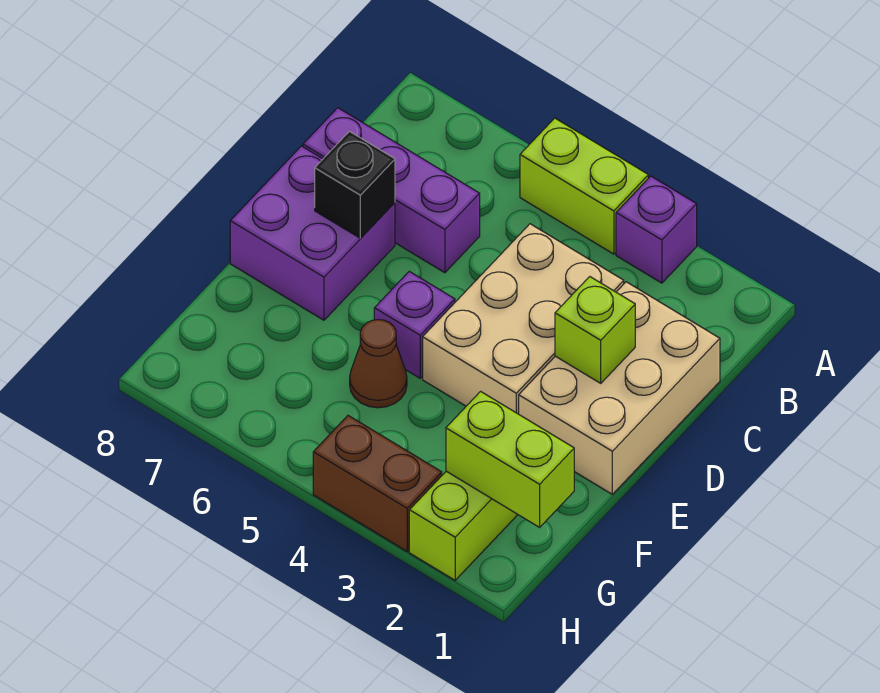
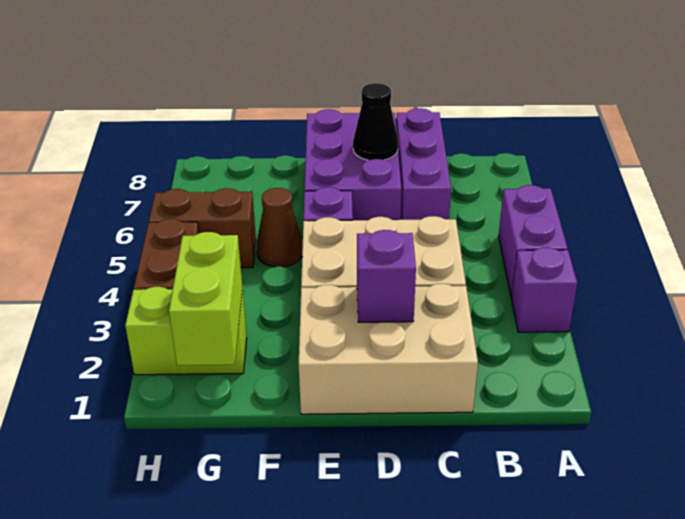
lime 1x2 brick [520,118,648,254] -> purple 1x2 brick [499,185,568,297]
lime 1x1 brick [555,277,635,383] -> purple 1x1 brick [357,230,416,322]
purple 2x2 brick [230,146,395,320] -> purple 2x3 brick [305,109,401,220]
black 1x1 brick [315,131,395,238] -> black 1x1 cone [353,83,398,160]
none -> brown 1x2 brick [149,188,256,268]

